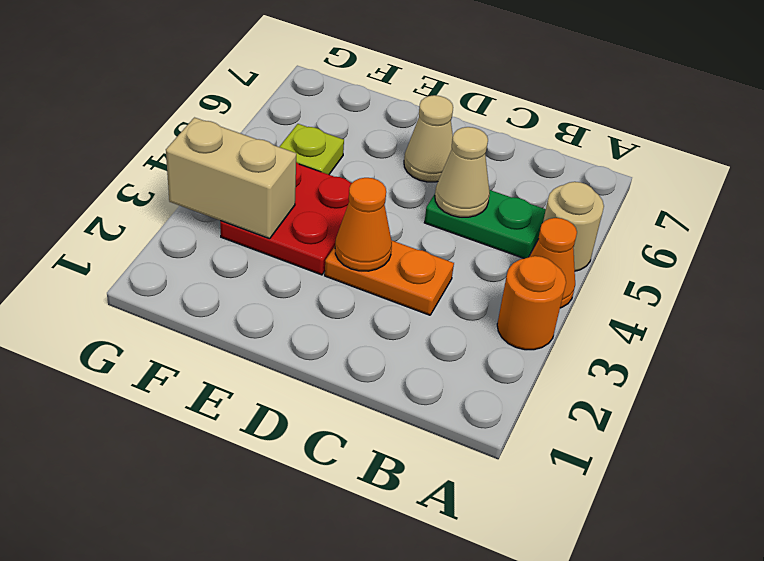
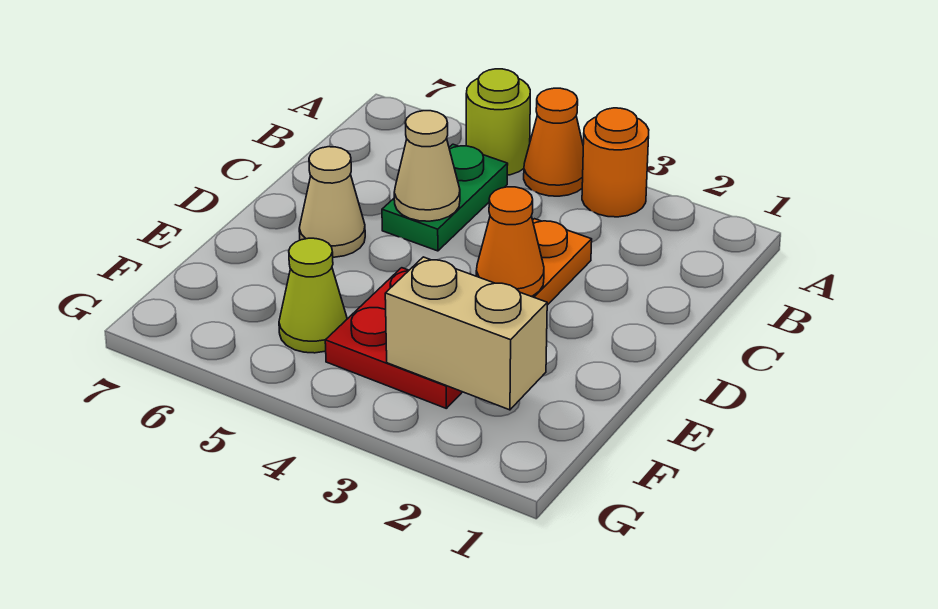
tan 1x1 round brick [543,182,604,271] -> lime 1x1 round brick [466,69,530,175]
tan 1x2 brick [166,118,296,239] -> tan 1x2 brick turned to [385,257,547,410]
lime 1x1 plate [280,124,344,175] -> lime 1x1 cone [279,238,347,353]

